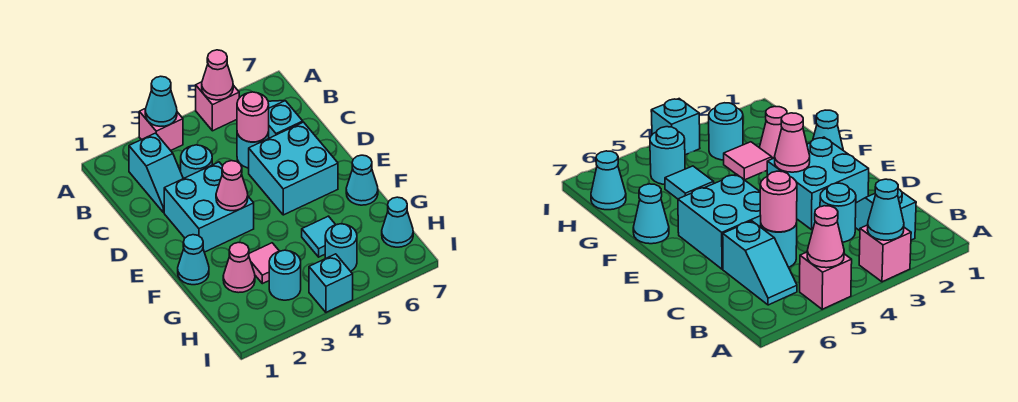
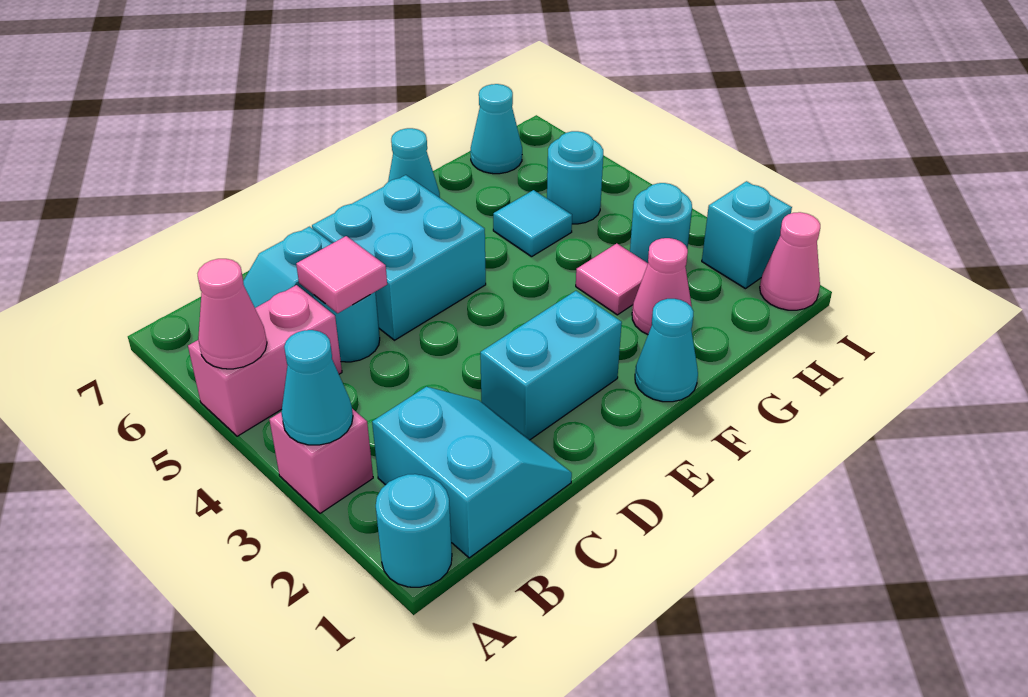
pink 1x1 brick [196,82,239,131] -> pink 1x2 brick [188,285,342,436]
cyan 1x2 slope [129,133,183,213] -> cyan 2x2 slope [372,387,572,558]
cyan 1x1 round brick [181,145,212,179] -> cyan 1x1 round brick moved to [376,474,452,587]
pink 1x1 round brick [237,92,269,142] -> pink 1x1 tile [296,236,387,313]
cyan 2x2 brick [164,162,254,252] -> cyan 1x2 brick [480,291,622,440]
pink 1x1 cone [216,161,248,211] -> pink 1x1 cone moved to [760,212,820,310]
cyan 1x1 brick [309,254,353,312] -> cyan 1x1 brick moved to [702,181,792,289]

